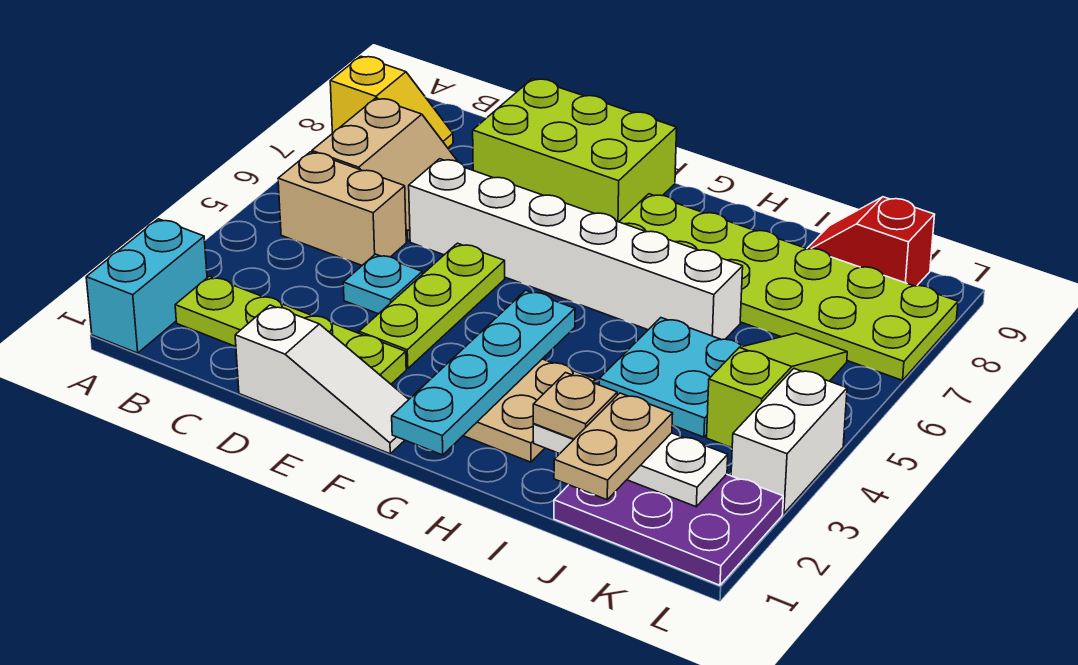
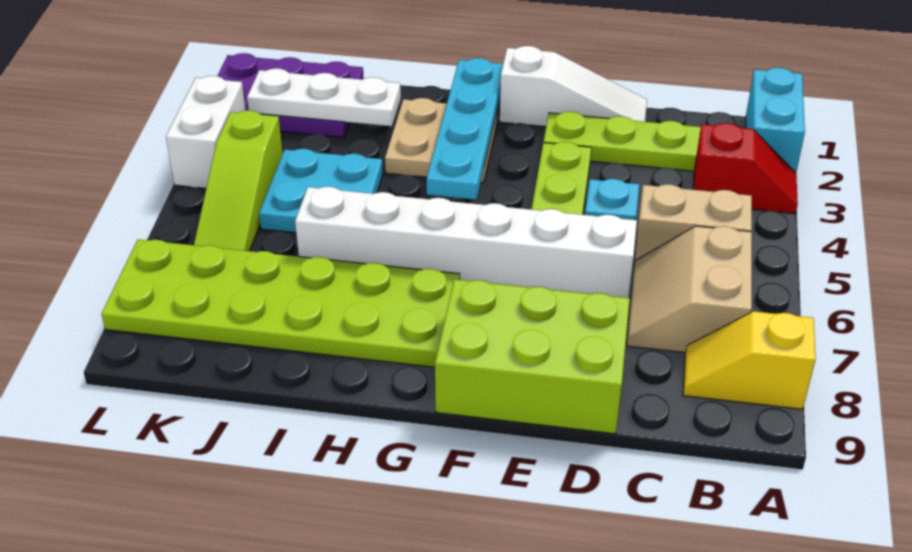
white 1x3 slope [235,305,409,454] -> white 1x3 slope turned to [500,46,647,127]
tan 1x1 plate [533,373,617,439] -> none
tan 1x2 plate [554,393,673,500] -> none
red 1x2 slope [807,197,935,286] -> red 1x2 slope moved to [693,123,798,214]

